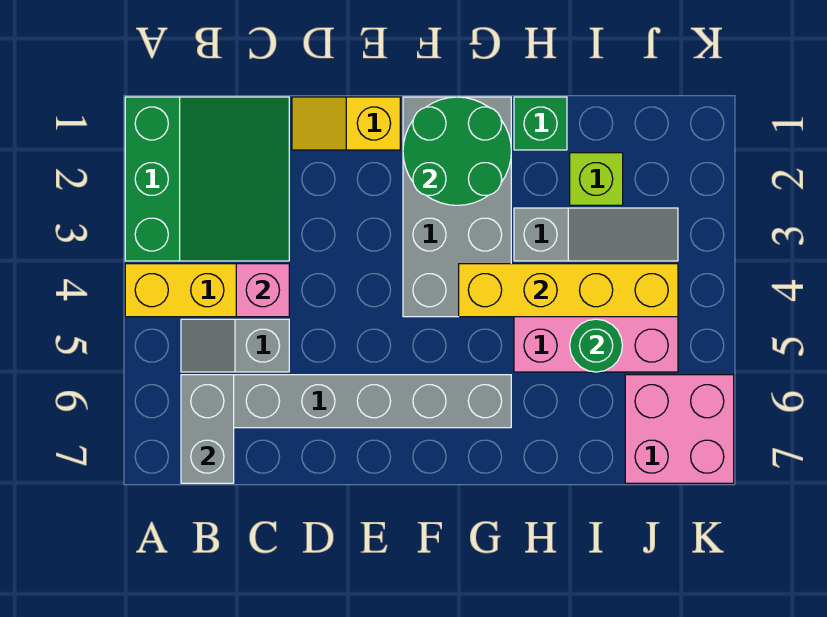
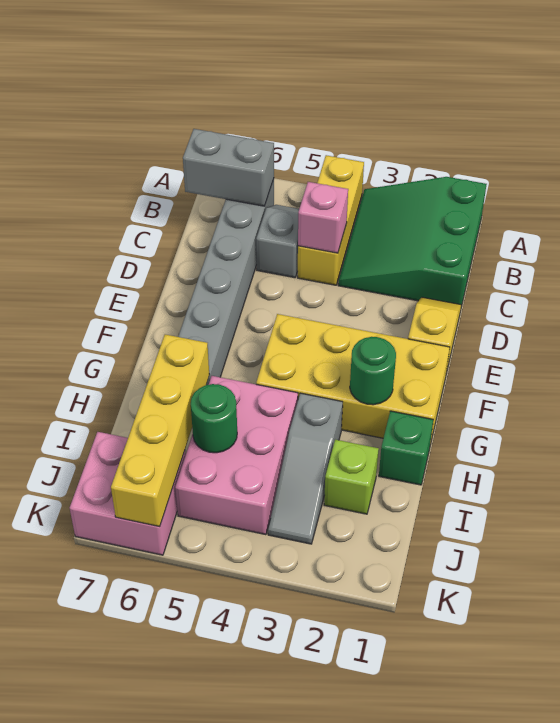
green 3x3 slope [125,97,289,261] -> green 3x3 slope turned to [338,177,487,306]
grey 2x4 brick [403,97,511,317] -> yellow 2x4 brick [256,314,450,445]
green 2x2 round brick [403,97,511,205] -> green 1x1 round brick [350,337,396,405]
yellow 1x4 brick [459,264,678,317] -> yellow 1x4 brick moved to [111,334,209,527]

